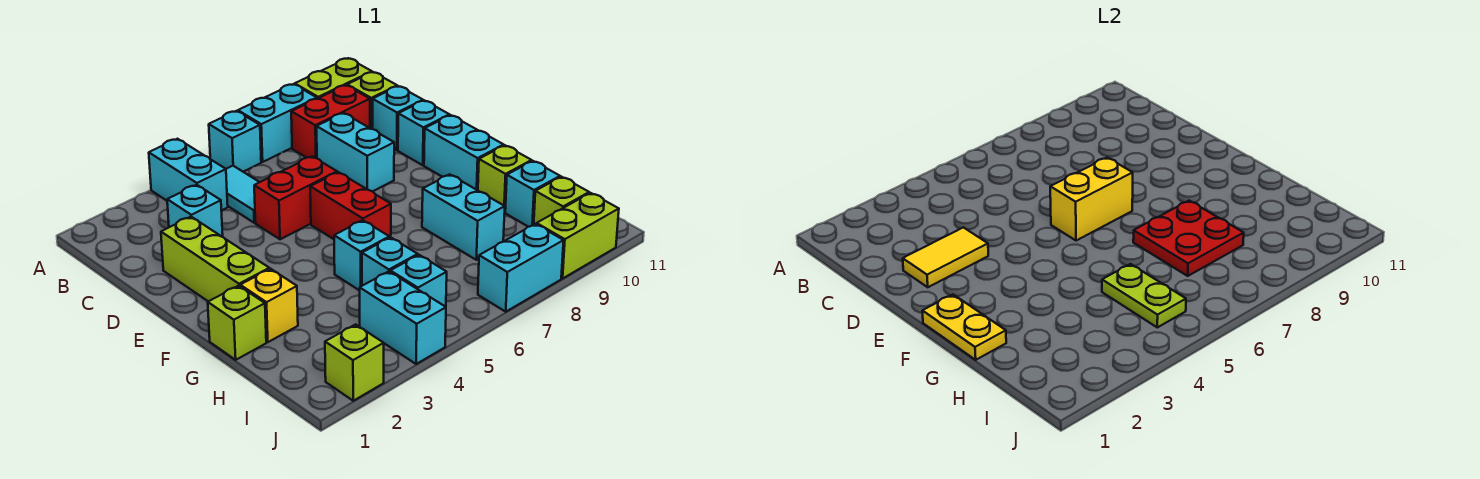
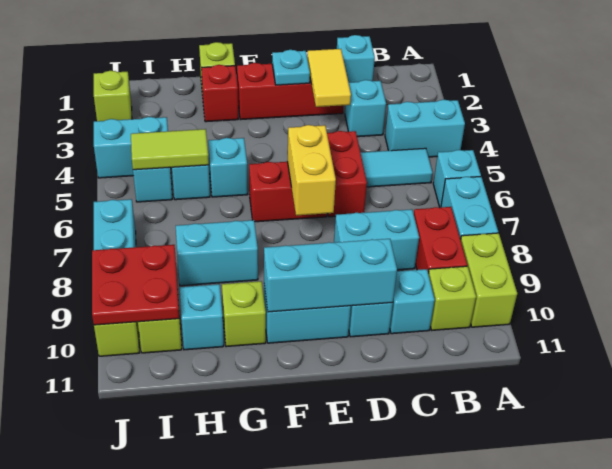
none -> cyan 1x1 brick [337,35,375,83]
lime 1x3 brick [161,217,269,301] -> red 1x3 brick [237,63,343,120]
none -> cyan 1x3 brick [264,239,397,312]
none -> cyan 1x1 plate [272,50,310,85]
yellow 1x2 plate [922,295,1006,360] -> none
yellow 1x1 brick [240,269,298,342] -> red 1x1 brick [201,65,238,122]
red 2x2 plate [1133,201,1244,276] -> red 2x2 plate moved to [92,245,179,325]
lime 1x2 plate [1102,264,1186,327] -> lime 1x2 tile [131,129,209,170]

